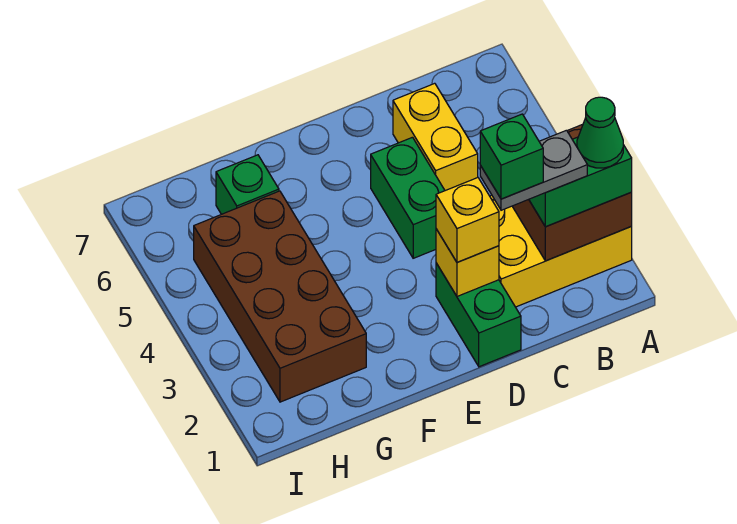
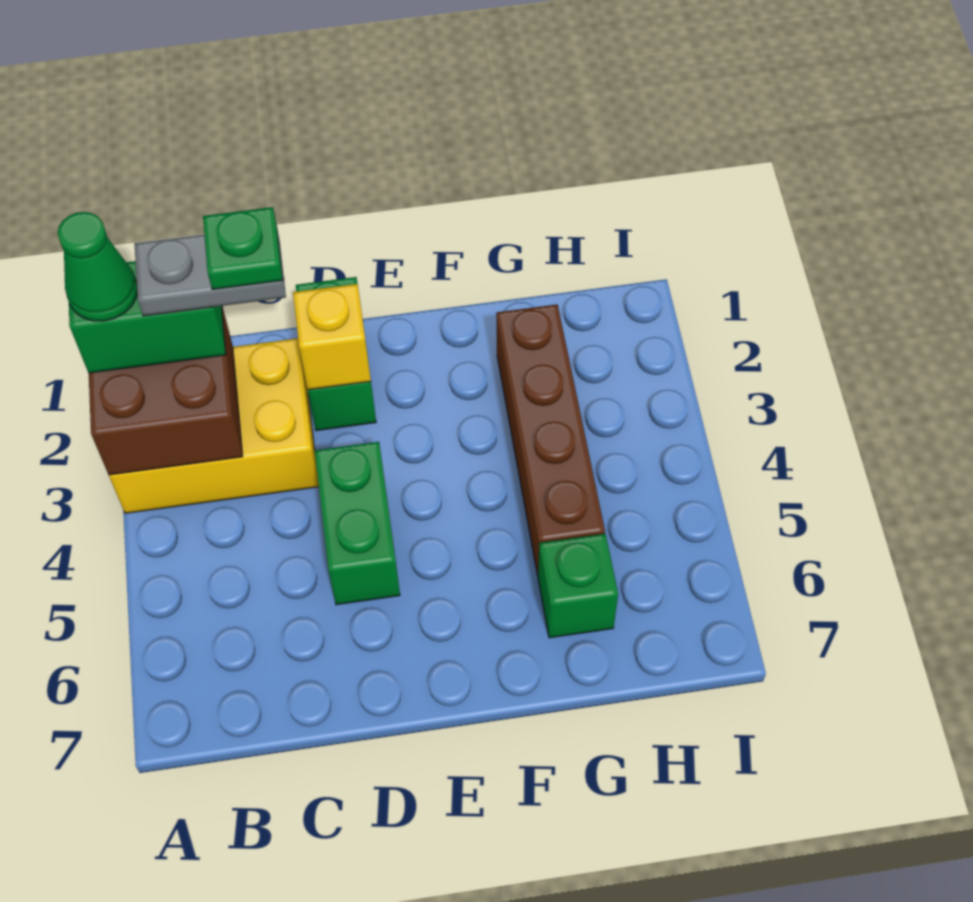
green 1x1 brick [480,114,543,199] -> green 1x1 plate [203,207,283,289]
yellow 1x2 brick [393,83,478,191] -> none
yellow 1x1 brick [436,178,499,262] -> none
brown 2x4 brick [194,191,366,402] -> brown 1x4 brick [496,305,605,575]

